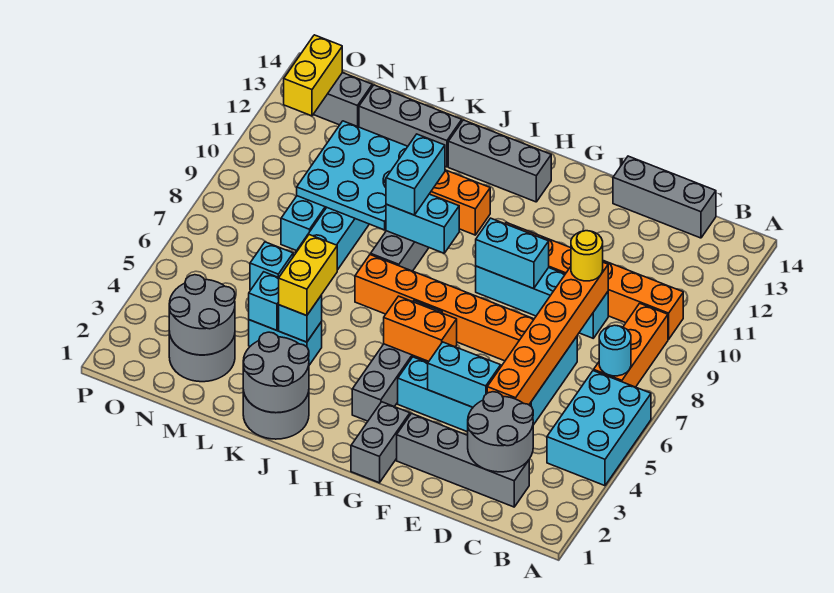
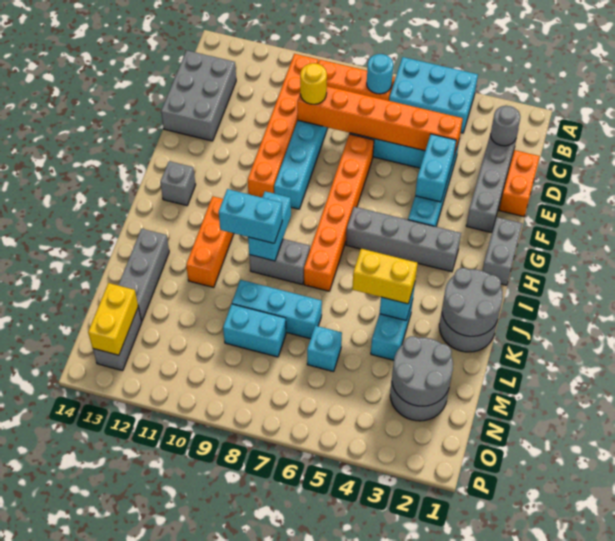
grey 2x2 round brick [468,392,533,472] -> grey 1x1 round brick [491,106,520,146]
grey 1x3 brick [613,156,716,238] -> grey 2x3 brick [161,50,236,141]
cyan 1x2 brick [476,218,549,289] -> none
grey 1x2 brick [351,402,410,483] -> grey 1x2 brick turned to [483,217,522,285]
orange 1x2 brick [384,296,457,361] -> orange 1x2 brick moved to [499,150,540,217]
grey 1x3 brick [448,120,551,202] -> grey 1x1 brick [160,161,196,206]
cyan 3x3 plate [297,121,408,230] -> none
cyan 1x1 brick [249,272,279,330] -> none
yellow 1x2 brick [284,35,342,116] -> yellow 1x2 brick turned to [88,283,138,355]

